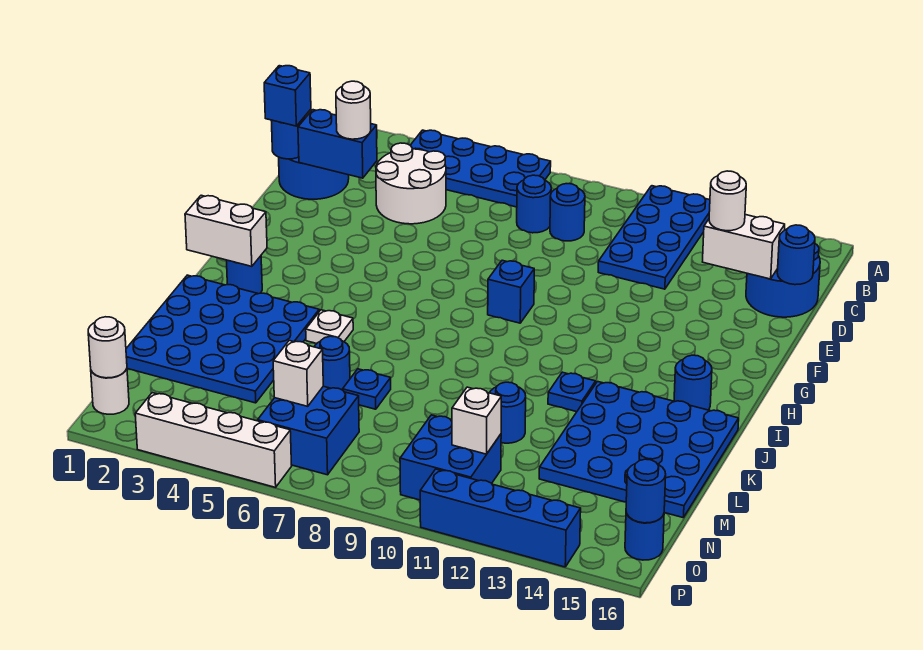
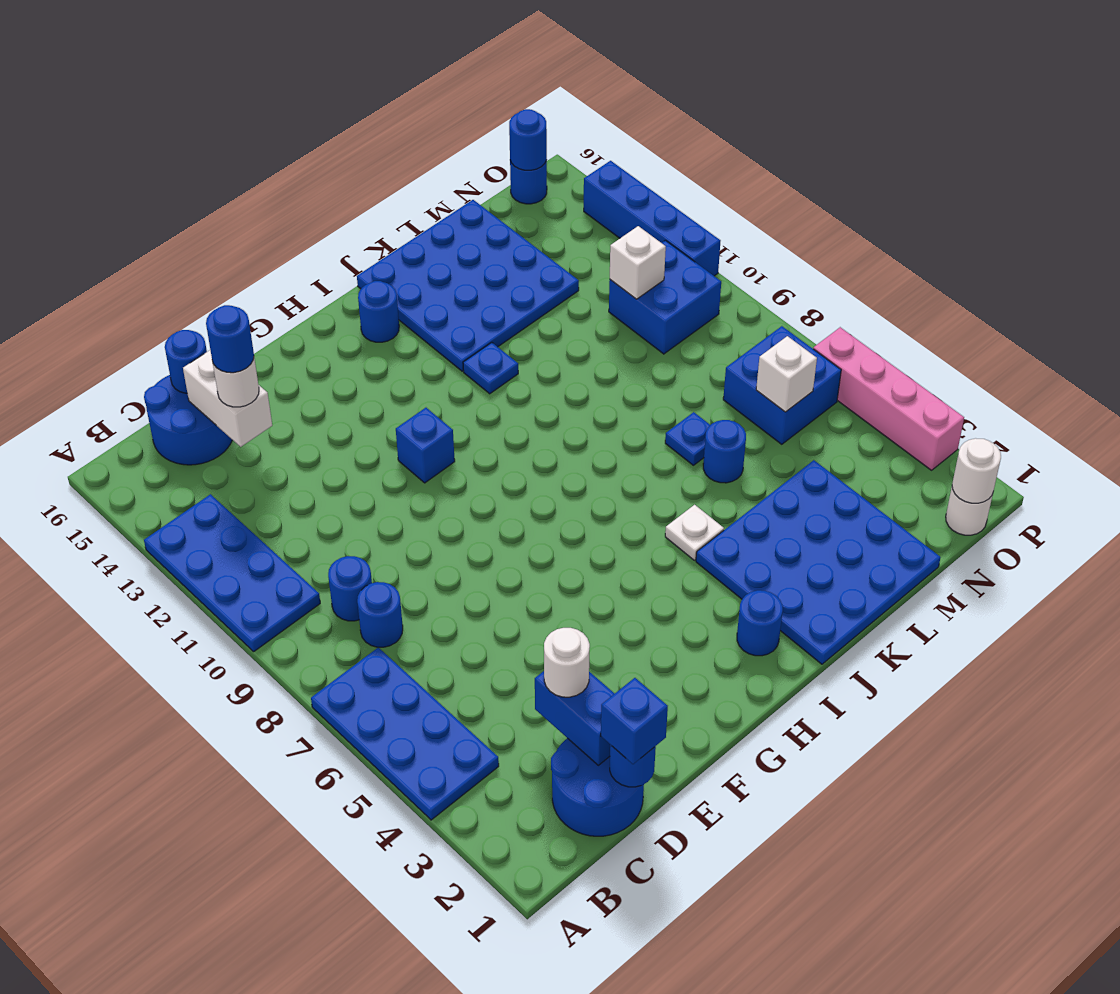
blue 2x4 plate [598,186,710,289] -> blue 2x4 plate turned to [144,494,320,652]
white 2x2 round brick [376,143,446,224] -> none
blue 1x1 brick [488,260,534,323] -> blue 1x1 brick moved to [396,408,455,483]
white 1x2 brick [185,195,267,266] -> none
blue 1x1 round brick [490,382,526,443] -> blue 1x1 round brick moved to [206,305,254,373]
white 1x4 brick [135,393,292,487] -> pink 1x4 brick [813,327,964,470]

